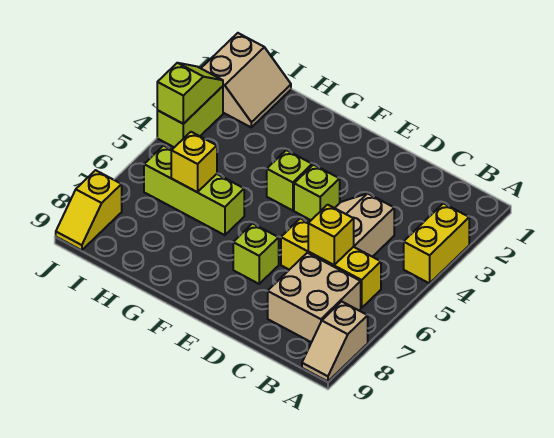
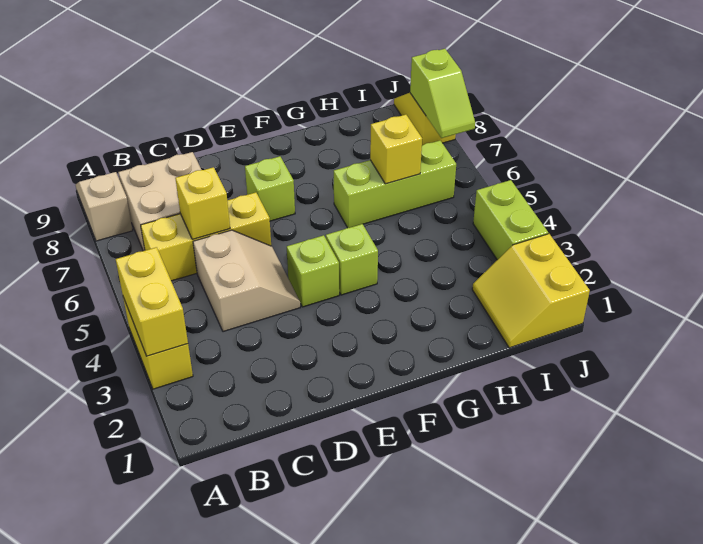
none -> yellow 1x2 brick [116,247,188,356]
tan 2x2 slope [201,33,291,127] -> yellow 2x2 slope [472,234,590,348]
lime 1x2 slope [157,63,223,124] -> lime 1x2 slope moved to [410,49,475,138]

